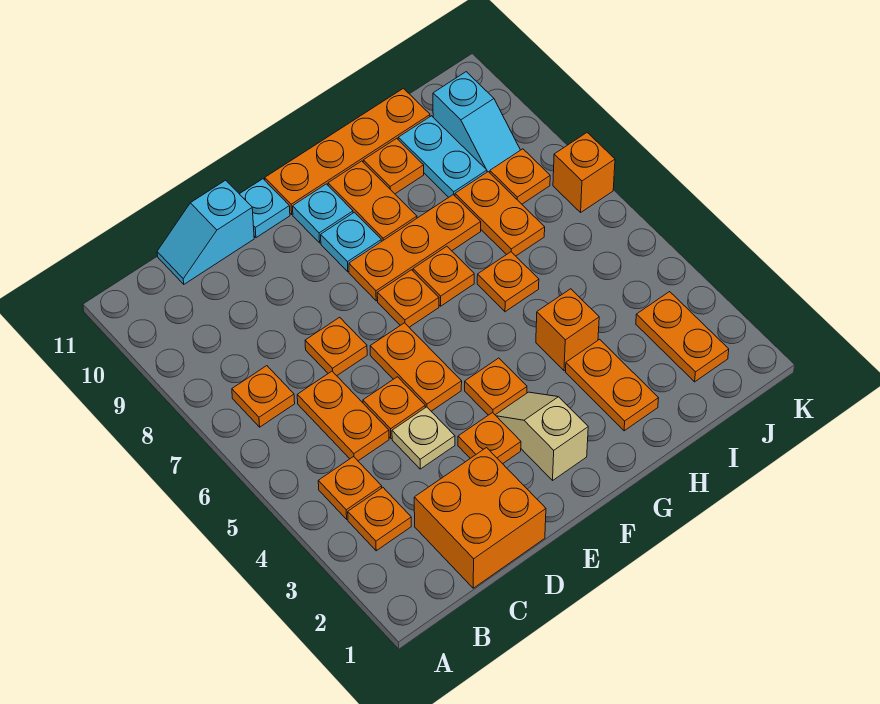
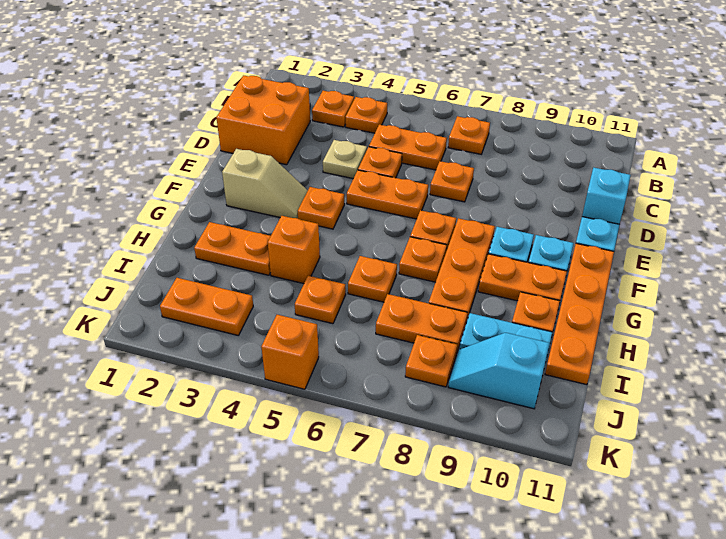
orange 1x1 plate [458,412,521,464] -> orange 1x1 plate moved to [295,276,346,324]
orange 1x1 brick [553,133,615,212] -> orange 1x1 brick moved to [261,315,319,389]

